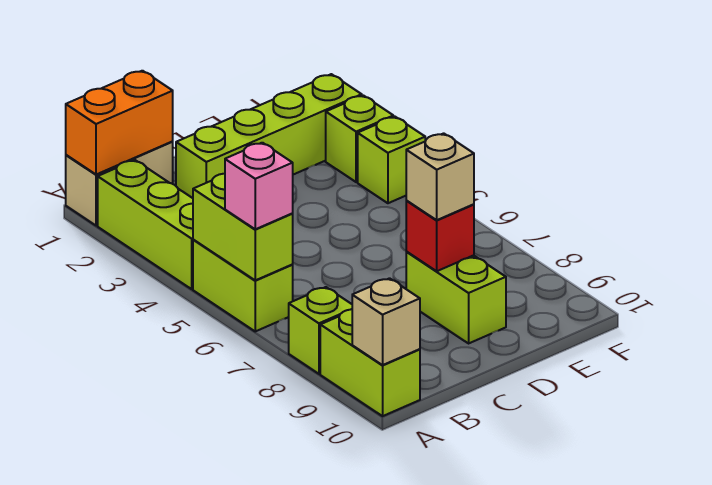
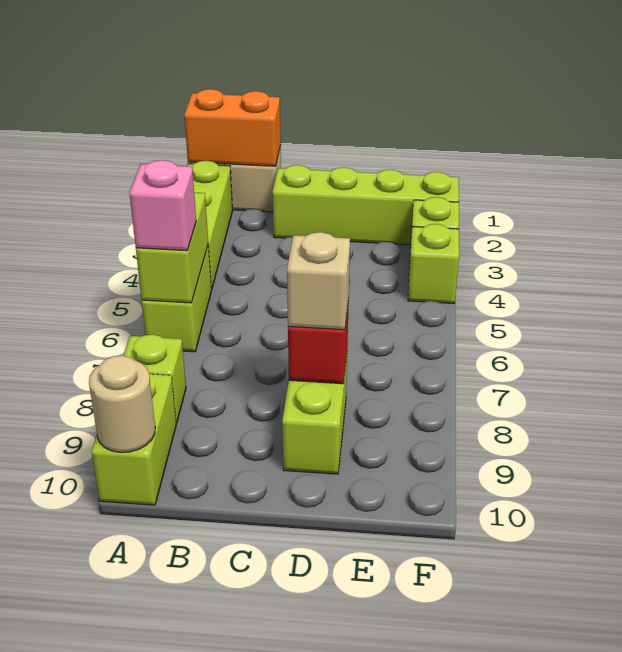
tan 1x1 brick [352,278,420,365] -> tan 1x1 round brick [89,355,155,452]

